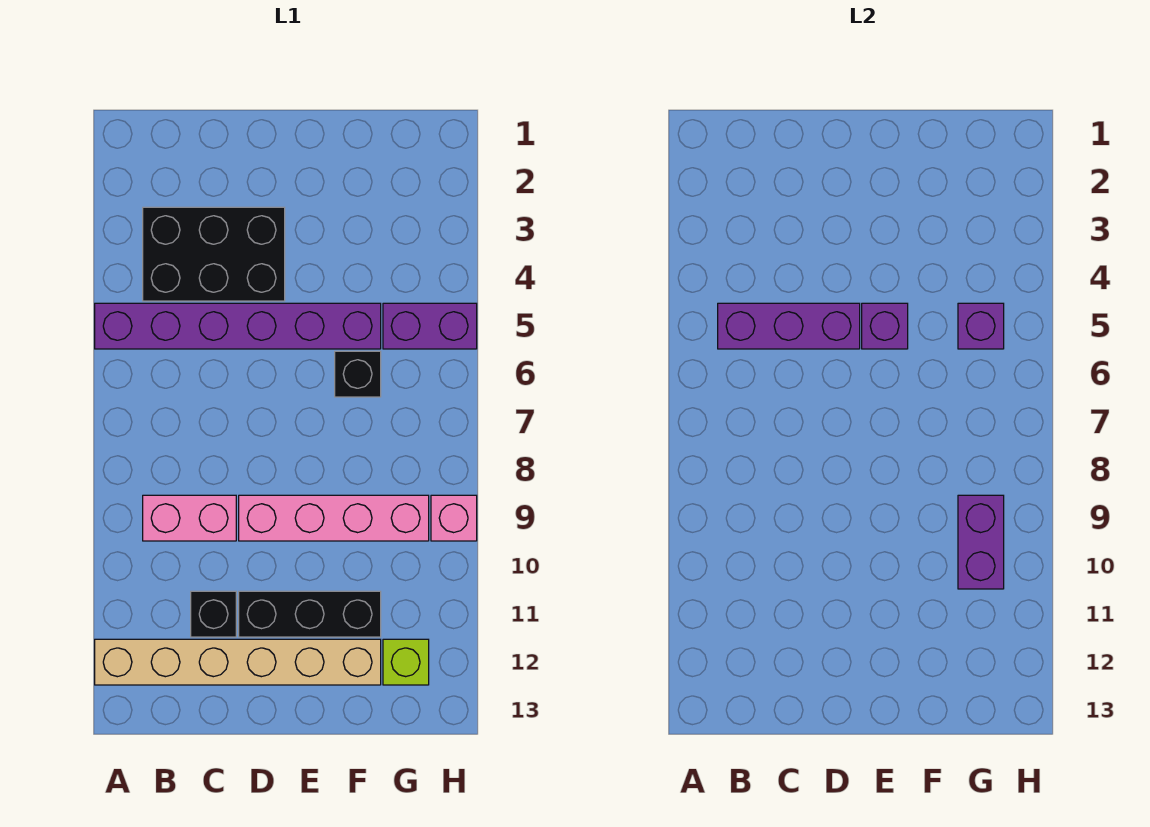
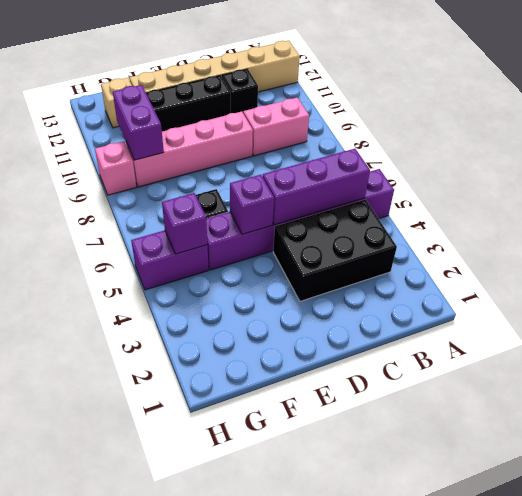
lime 1x1 brick [383,639,429,685] -> tan 1x1 brick [101,78,132,128]

